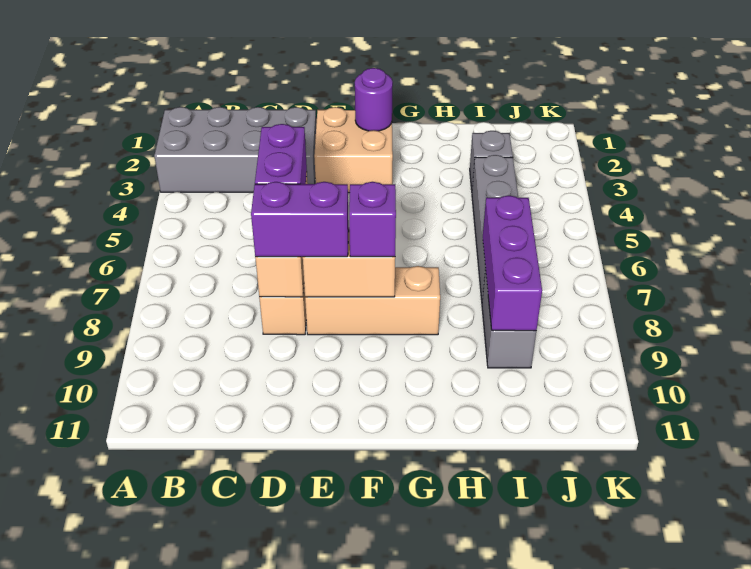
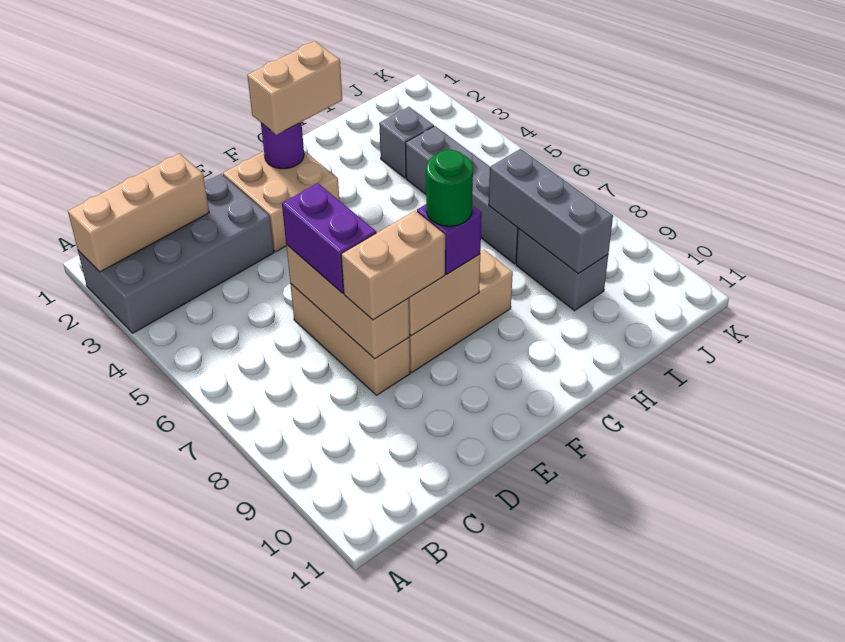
none -> tan 1x3 brick [68,153,209,272]
purple 1x2 brick [251,182,349,257] -> tan 1x2 brick [341,211,445,320]
none -> tan 1x2 brick [247,41,342,135]
none -> green 1x1 round brick [426,150,473,226]
purple 1x3 brick [483,196,542,331] -> grey 1x3 brick [489,149,613,274]

